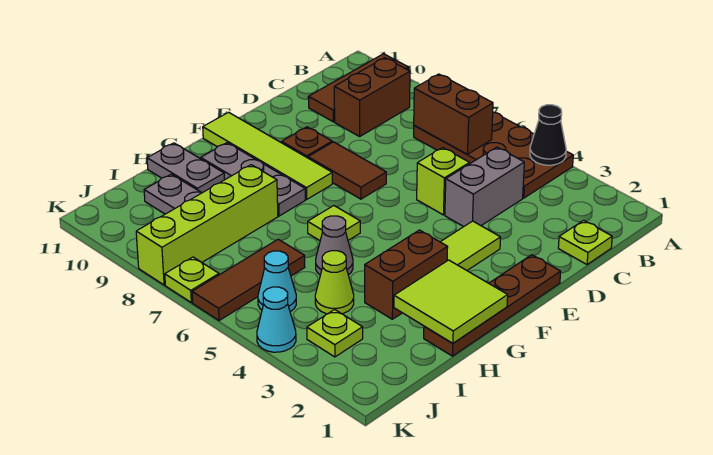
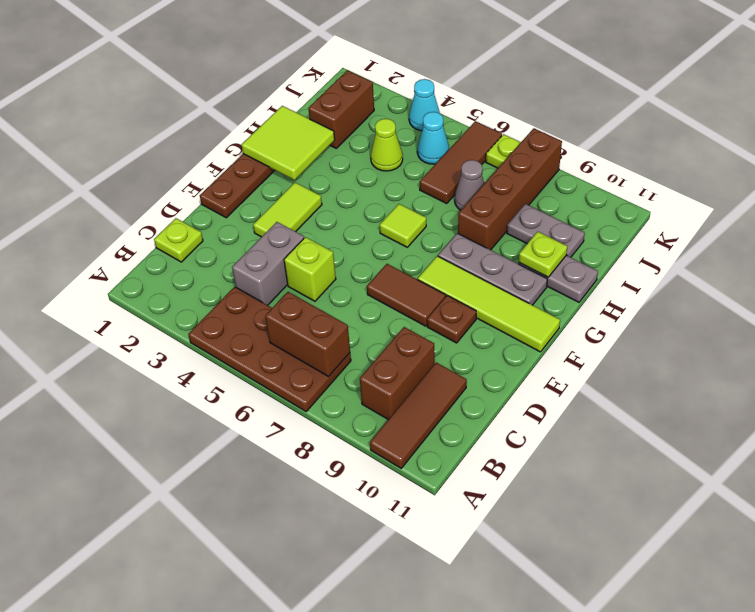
black 1x1 cone [530,105,566,165] -> none
brown 1x2 brick [365,230,448,319] -> brown 1x2 brick moved to [308,70,374,148]
grey 1x1 cone [316,216,353,275] -> grey 1x1 cone moved to [455,160,484,210]
lime 1x4 brick [136,165,278,285] -> brown 1x4 brick [458,128,562,250]
lime 1x1 plate [307,310,363,357] -> lime 1x1 plate moved to [519,232,567,277]

